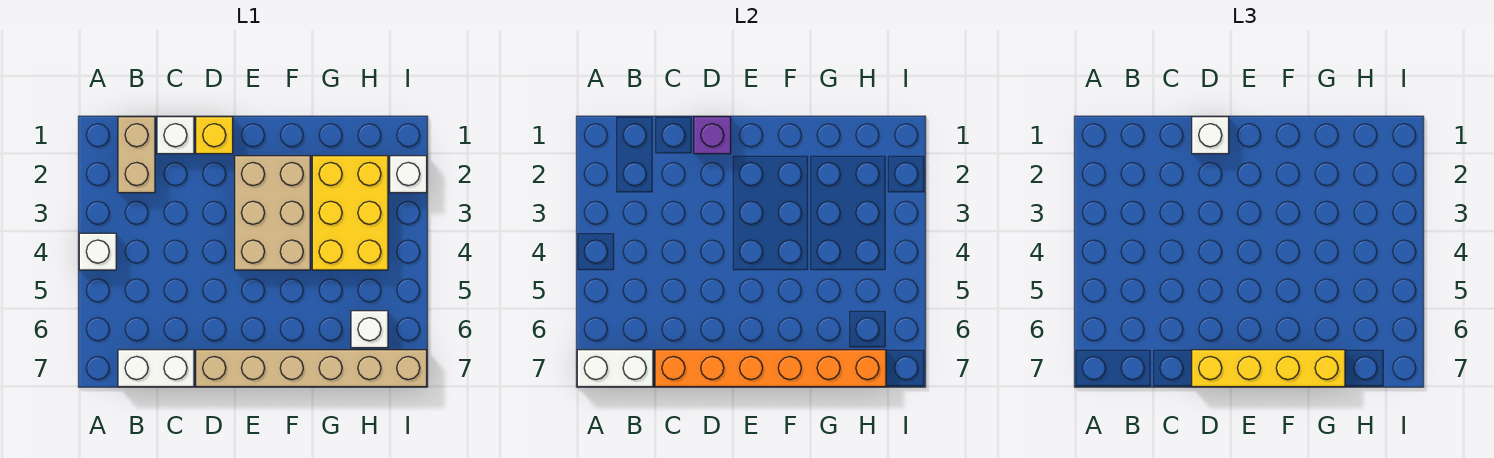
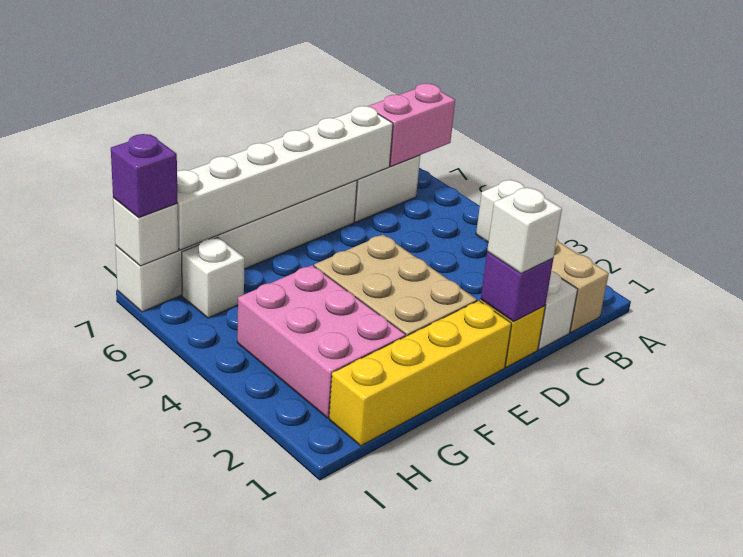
white 1x2 brick [577,350,653,387] -> pink 1x2 brick [368,83,455,167]
orange 1x6 brick [655,350,886,387] -> white 1x6 brick [177,106,393,250]
tan 1x6 brick [196,350,427,387] -> white 1x6 brick [115,180,357,312]
yellow 1x4 brick [1192,350,1345,387] -> yellow 1x4 brick moved to [329,301,512,446]
yellow 2x3 brick [312,156,388,270] -> pink 2x3 brick [237,265,406,418]
white 1x1 brick [390,156,427,193] -> white 1x1 brick moved to [113,198,178,266]
none -> purple 1x1 brick [111,134,178,217]

